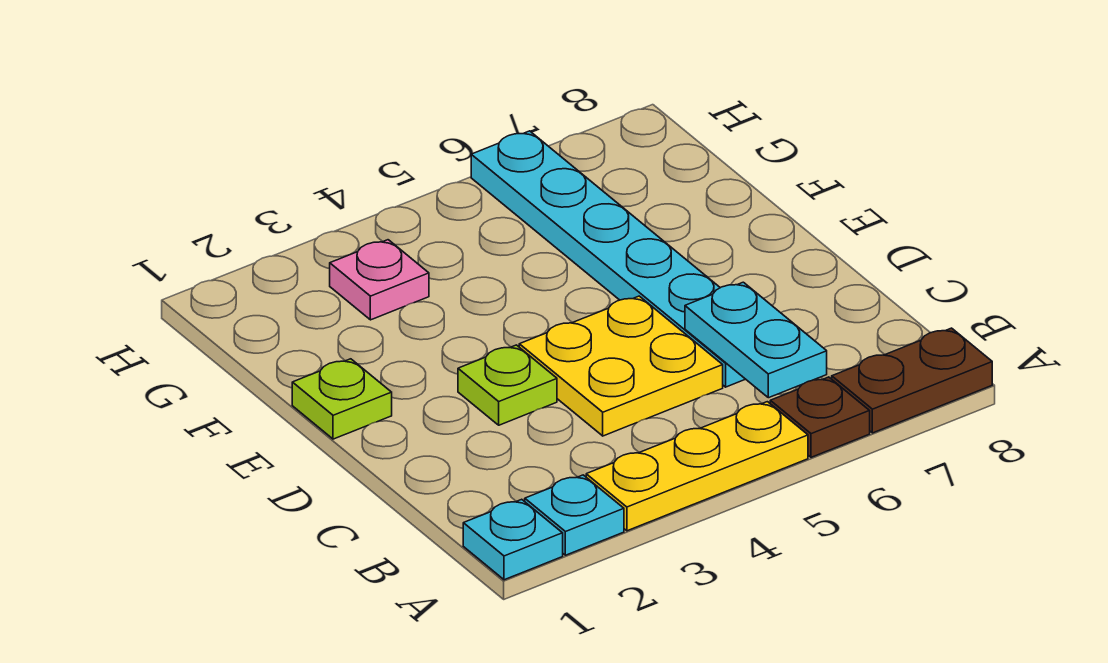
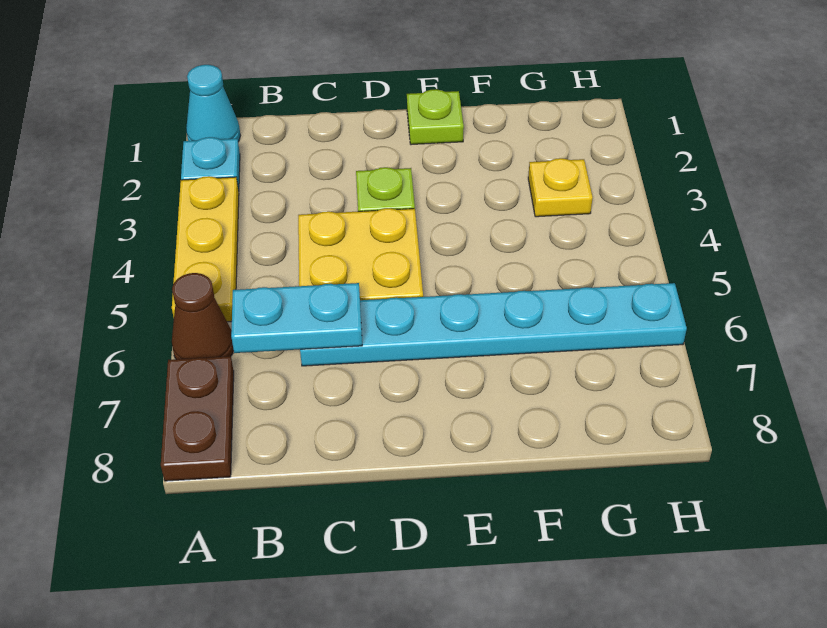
cyan 1x1 plate [463,499,563,580] -> cyan 1x1 cone [186,65,240,142]
brown 1x1 plate [770,377,870,457] -> brown 1x1 cone [172,273,234,359]
pink 1x1 plate [330,240,429,320] -> yellow 1x1 plate [528,158,593,217]

